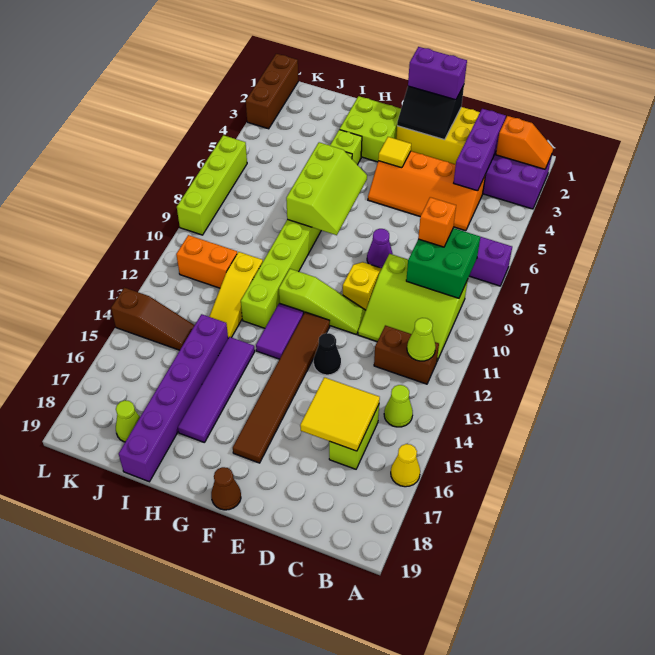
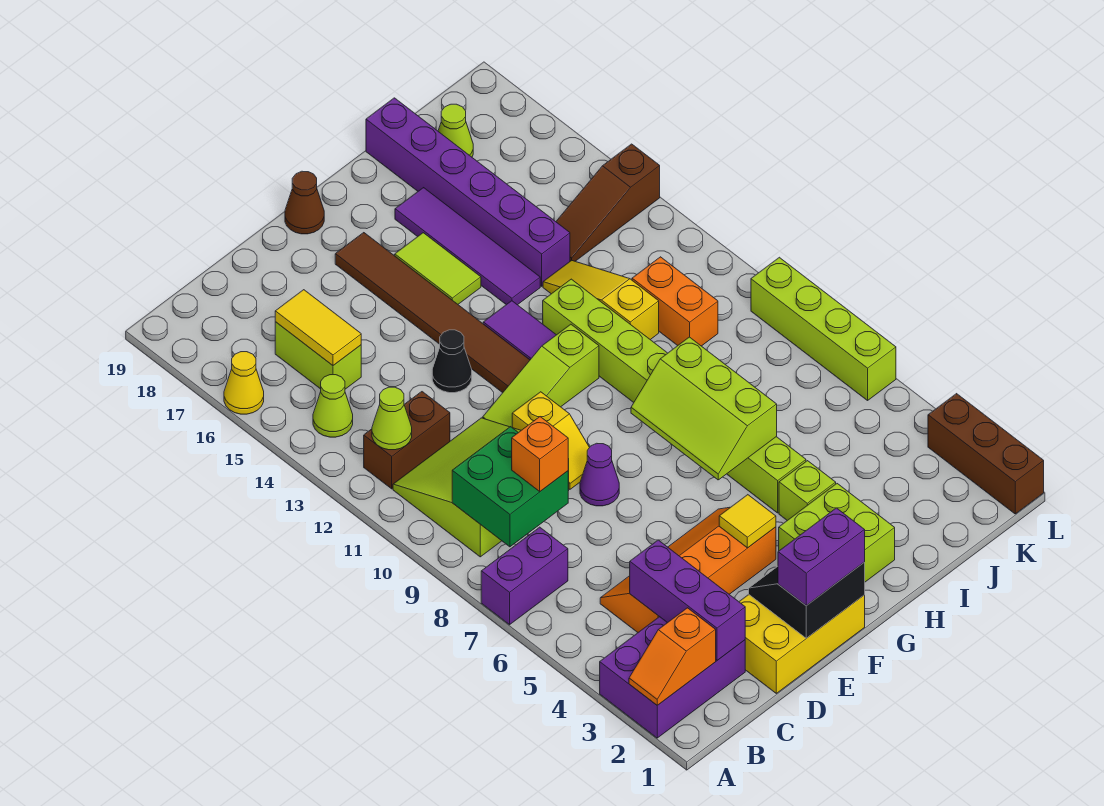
yellow 2x2 tile [300,377,380,451] -> yellow 1x2 tile [275,290,361,365]
none -> lime 1x2 tile [395,233,481,304]
orange 1x2 brick [176,235,237,288] -> orange 1x2 brick turned to [632,257,718,346]

